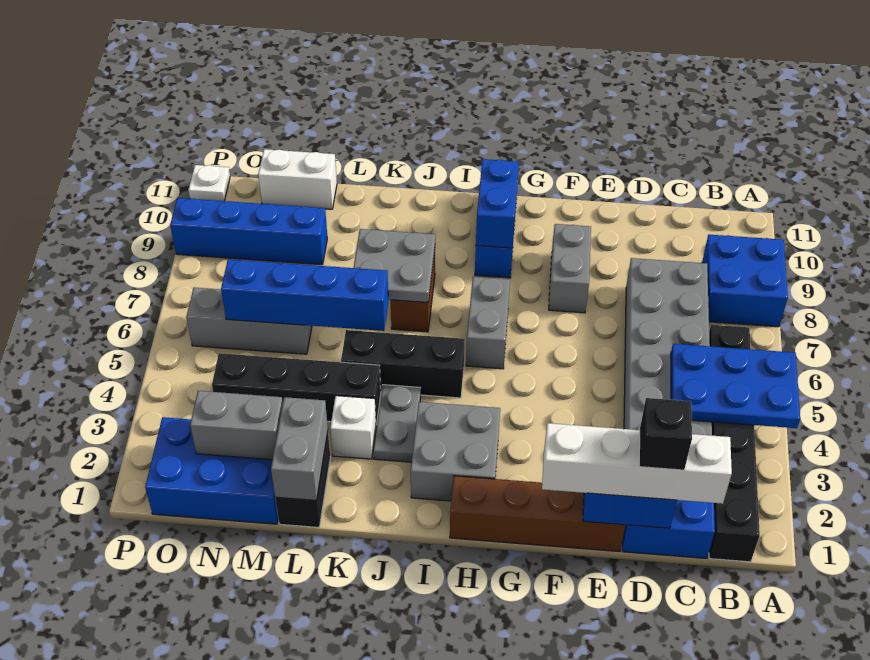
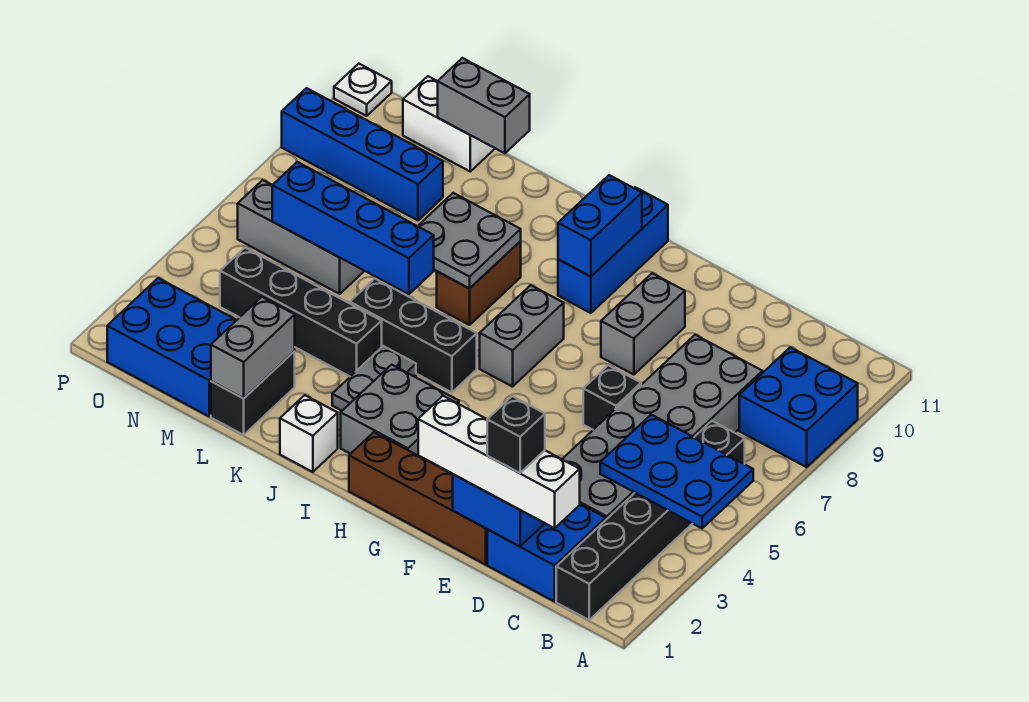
none -> black 1x1 brick [583,365,641,430]
white 1x1 brick [330,396,376,459] -> white 1x1 brick moved to [280,395,338,472]
grey 1x2 brick [190,391,283,460] -> grey 1x2 brick moved to [438,58,530,153]

